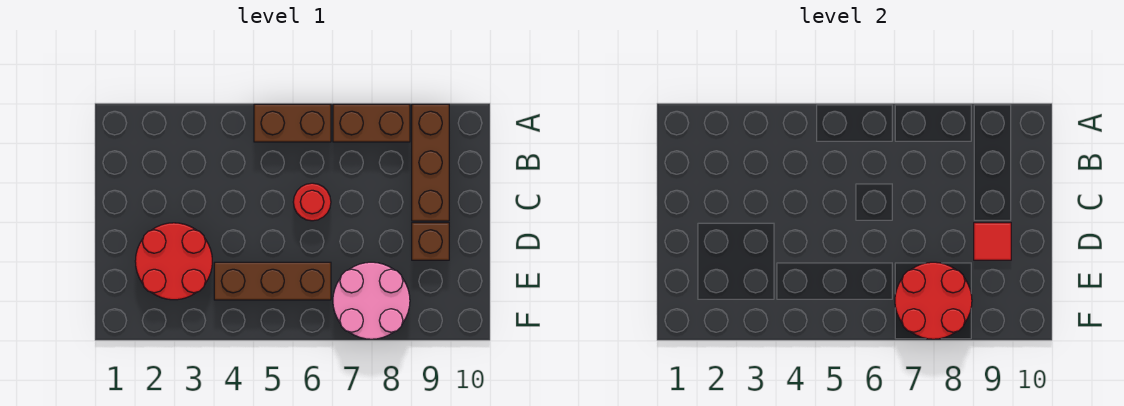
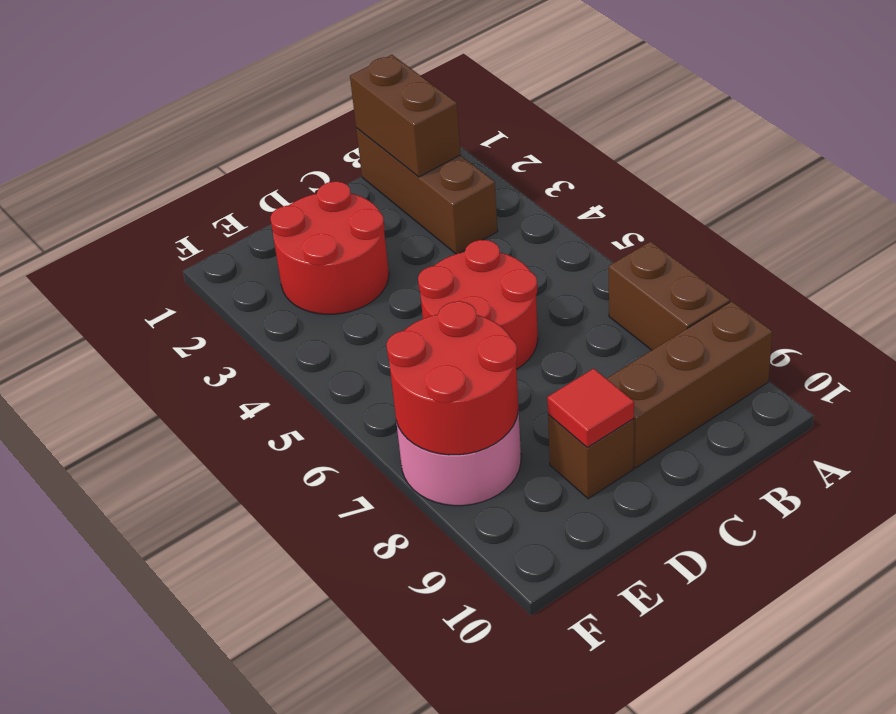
brown 1x2 brick [254,104,331,142] -> brown 1x2 brick moved to [350,55,461,177]
red 1x1 round brick [293,183,331,221] -> red 2x2 round brick [418,240,538,369]
brown 1x3 brick [214,262,331,300] -> brown 1x3 brick moved to [356,128,498,254]

